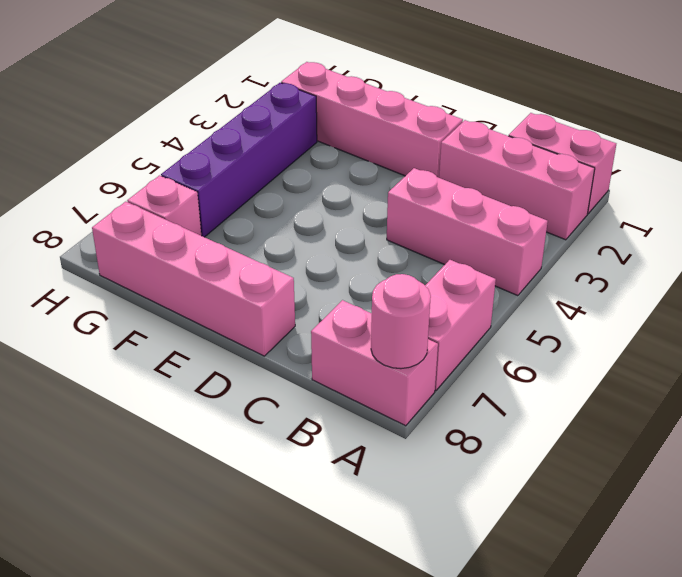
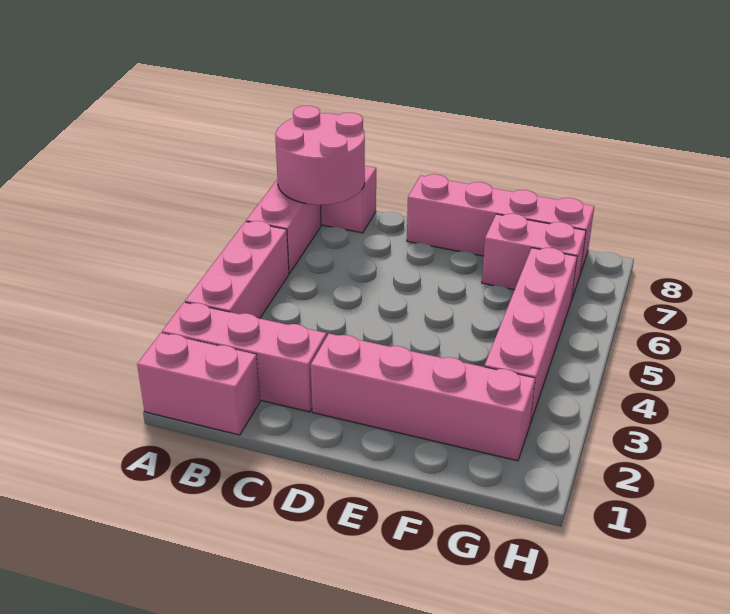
pink 1x3 brick [387,168,548,296] -> pink 1x3 brick turned to [185,221,289,318]
pink 1x1 round brick [371,274,431,369] -> pink 2x2 round brick [275,106,365,205]
purple 1x4 brick [161,83,317,237] -> pink 1x4 brick [484,248,577,424]
pink 1x1 brick [127,175,201,235] -> pink 1x2 brick [482,214,586,300]

